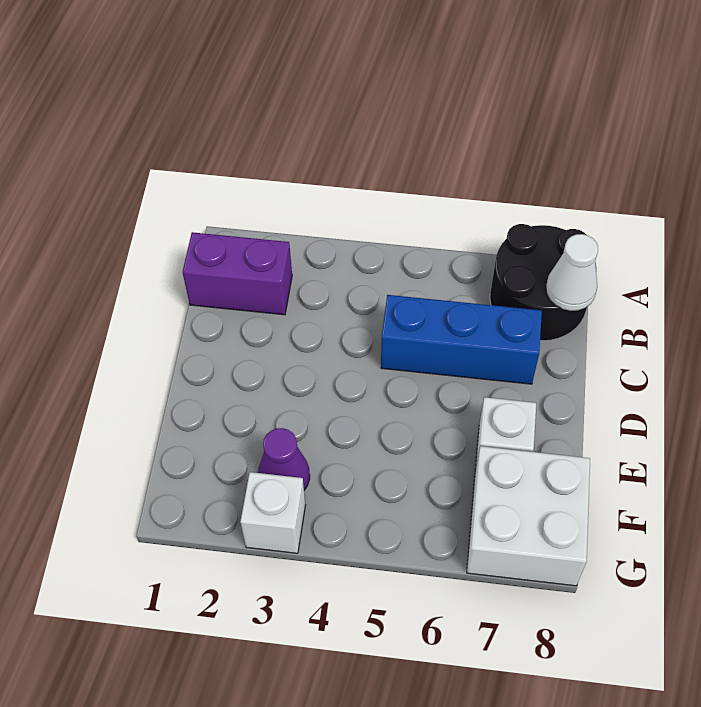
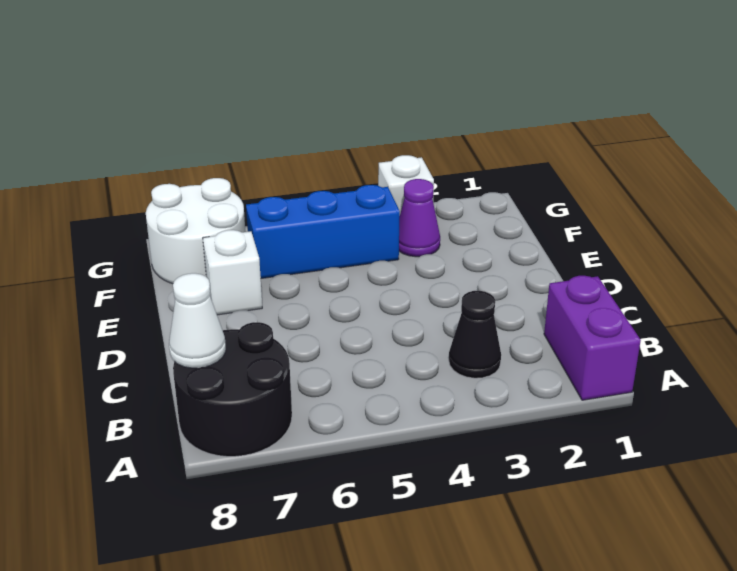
purple 1x2 brick [183,232,292,315] -> purple 1x2 brick turned to [544,276,641,400]
none -> black 1x1 cone [449,291,501,378]
blue 1x3 brick [381,295,542,384] -> blue 1x3 brick moved to [246,185,400,278]
white 2x2 brick [467,446,590,586] -> white 2x2 round brick [146,178,246,284]

